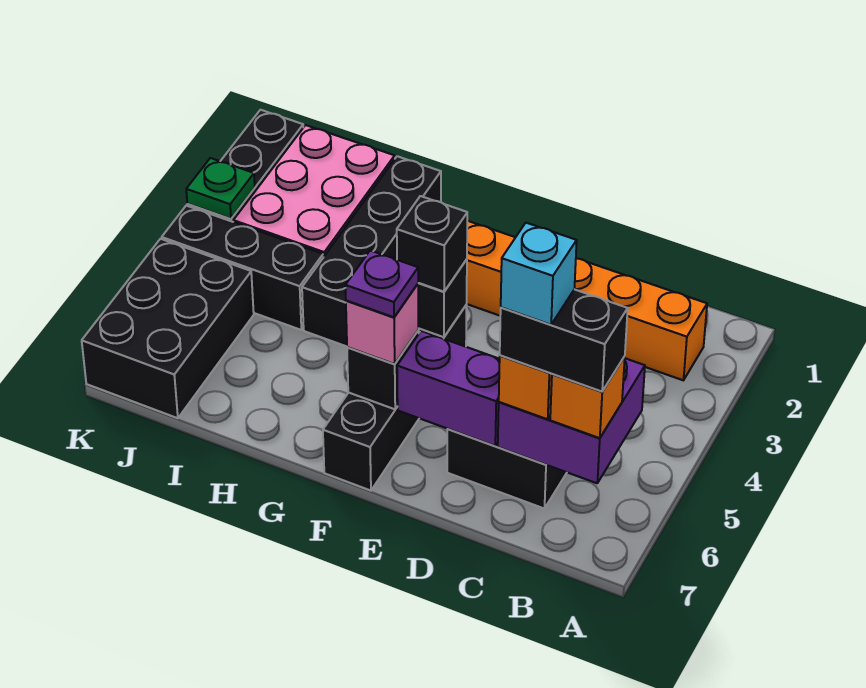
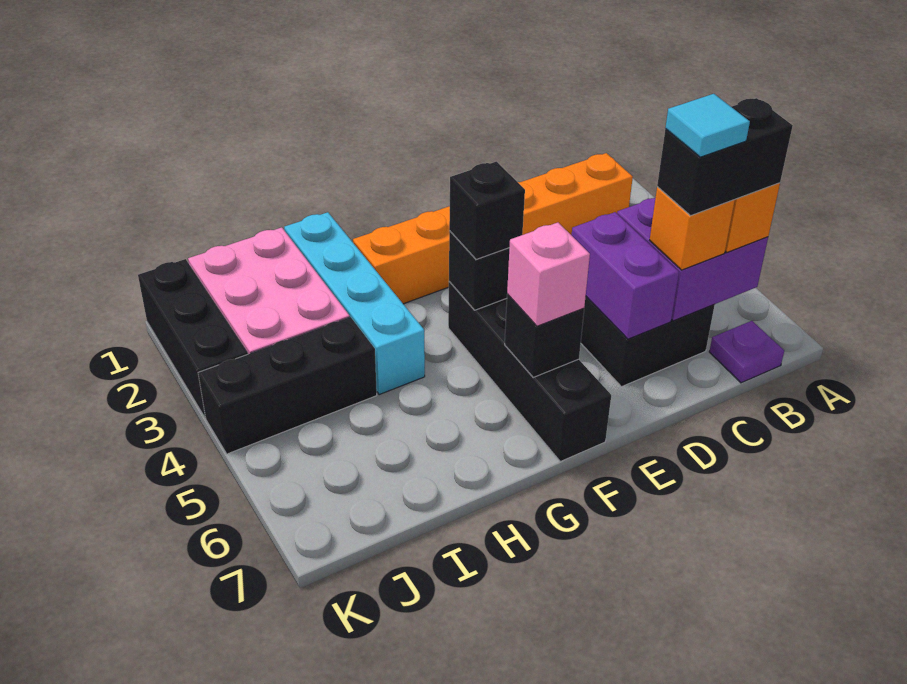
cyan 1x1 brick [501,223,577,325] -> cyan 1x1 tile [665,94,750,157]
purple 1x2 brick [397,331,500,446] -> purple 1x2 brick turned to [572,212,679,339]
purple 1x1 plate [345,251,418,317] -> purple 1x1 plate moved to [709,321,784,383]
black 1x4 brick [302,156,441,346] -> cyan 1x4 brick [284,212,425,395]
black 2x3 brick [82,239,254,418] -> none
green 1x1 plate [186,158,255,219] -> none

